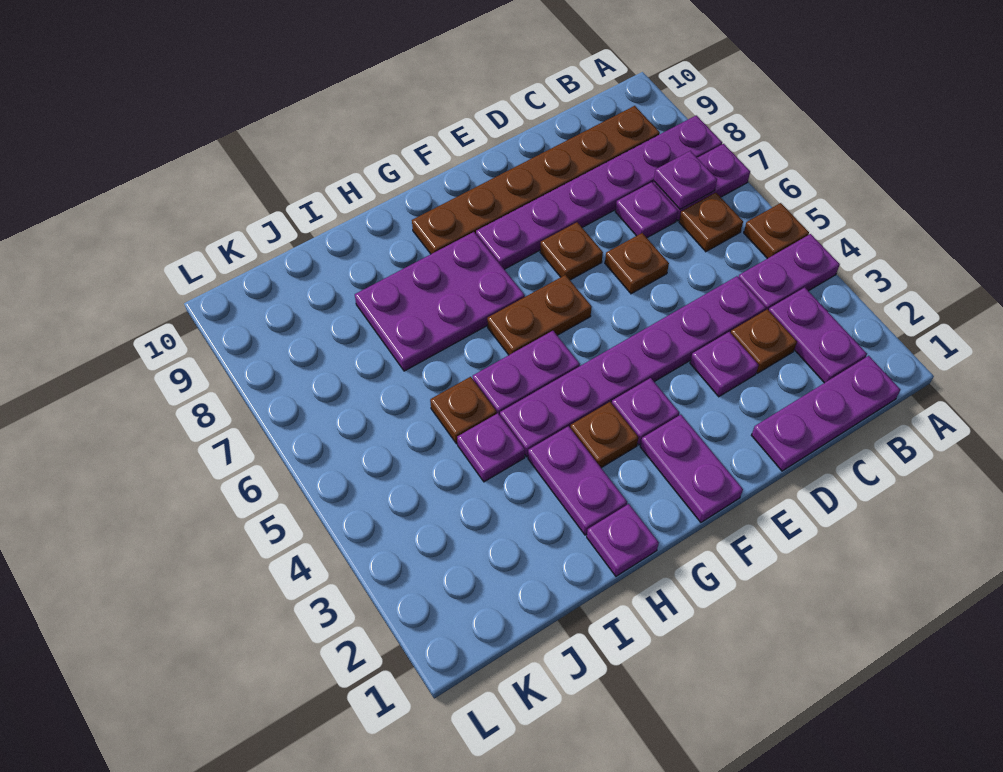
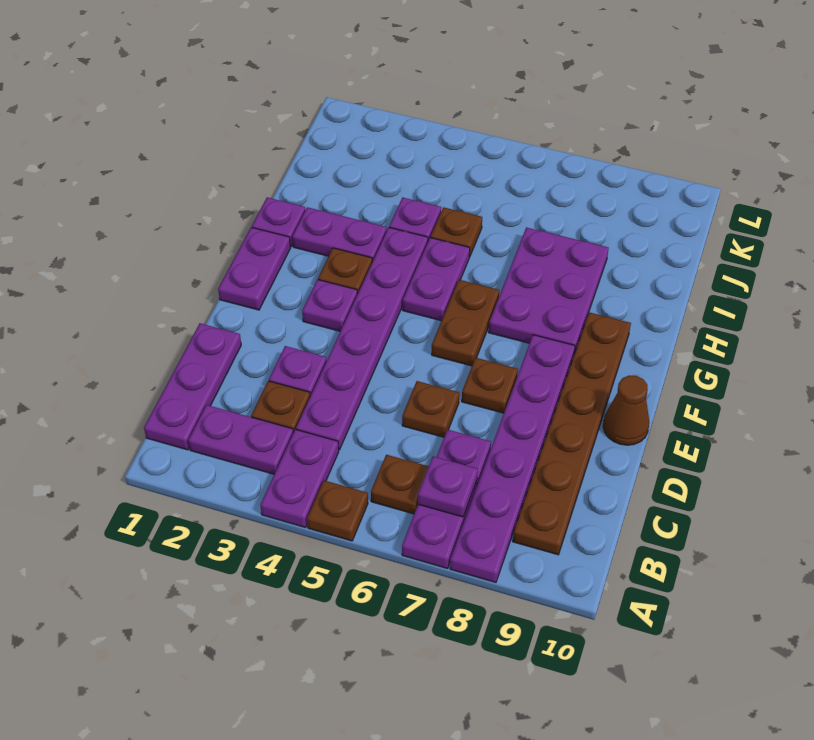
none -> brown 1x1 cone [603,375,649,445]
purple 1x2 plate [640,415,743,522] -> purple 1x2 plate turned to [218,227,291,310]

